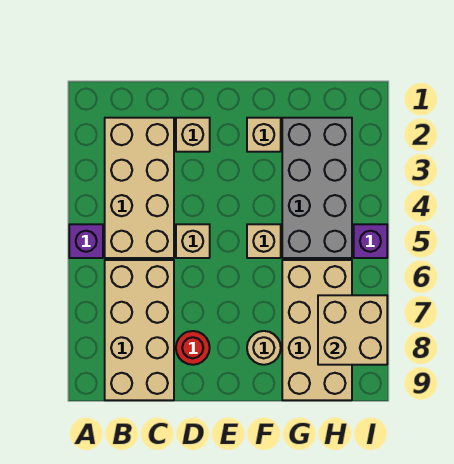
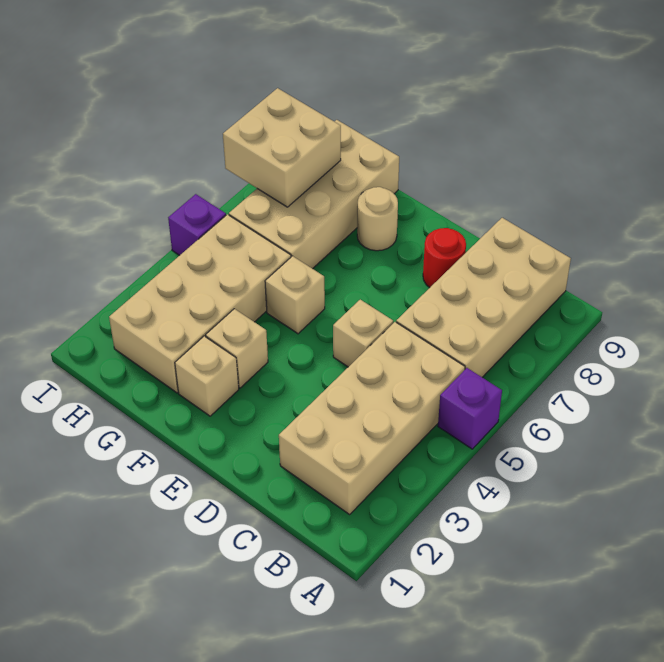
tan 1x1 brick [176,118,210,152] -> tan 1x1 brick moved to [206,309,268,388]
grey 2x4 brick [282,118,352,258] -> tan 2x4 brick [109,214,291,393]

